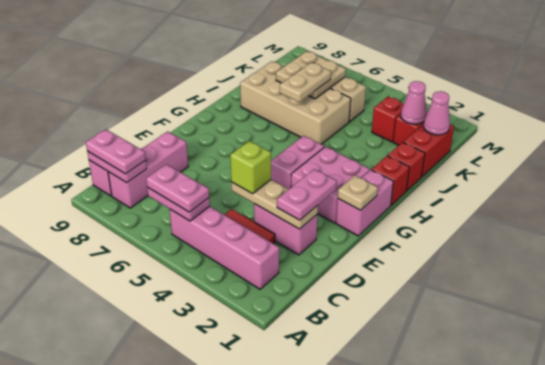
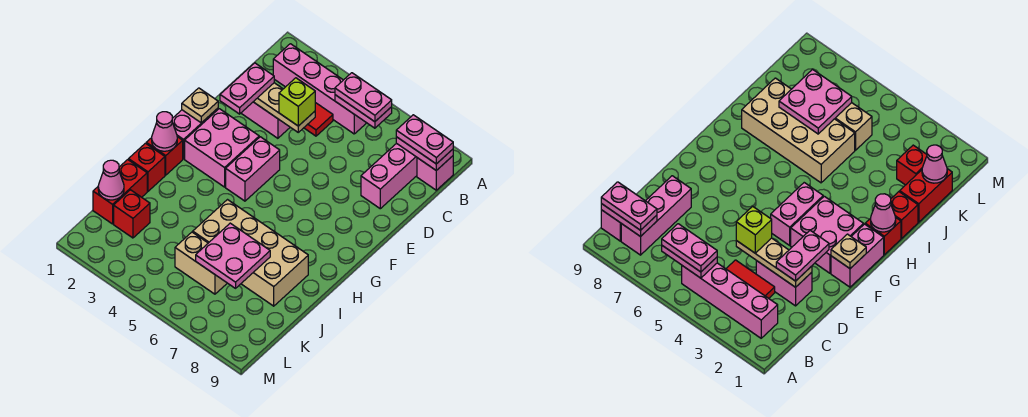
tan 1x2 plate [280,62,331,102] -> none
tan 2x2 plate [276,51,346,99] -> pink 2x2 plate [196,223,270,288]
pink 1x1 cone [401,81,427,124] -> pink 1x1 cone moved to [152,112,177,151]
red 1x1 brick [372,97,404,142] -> none

